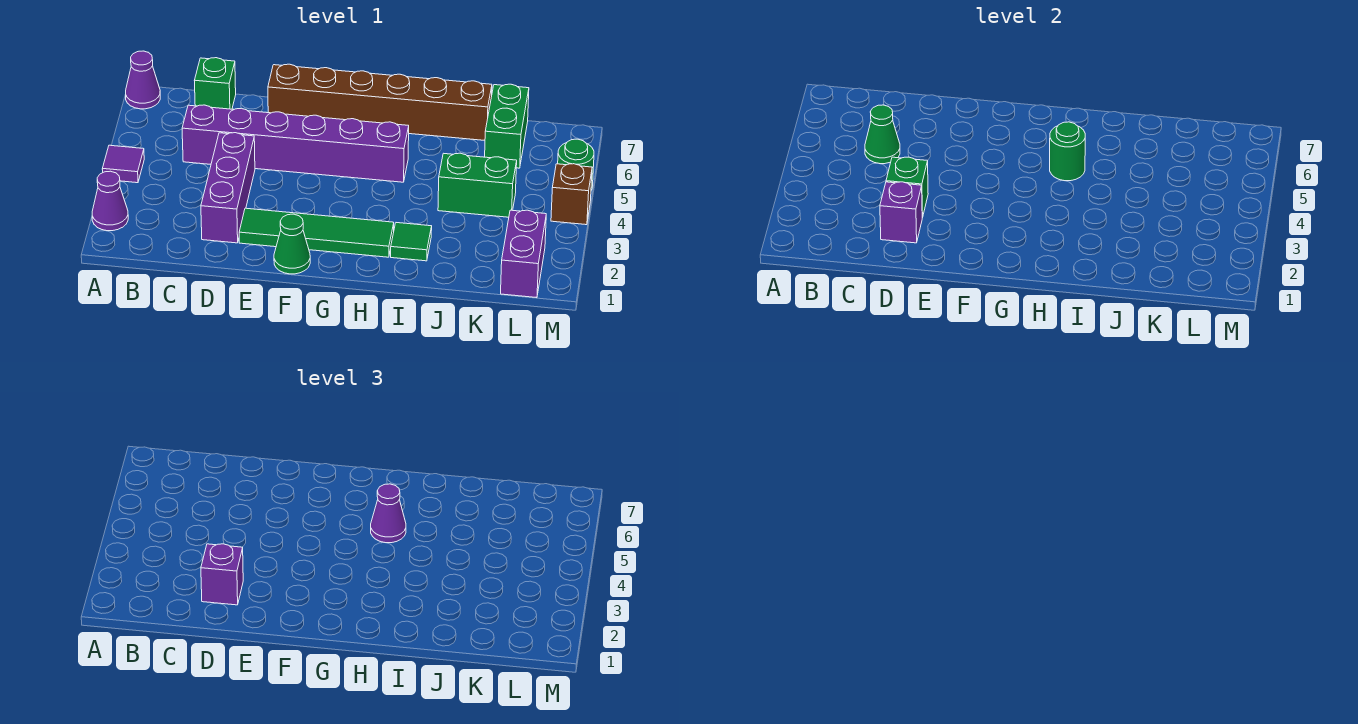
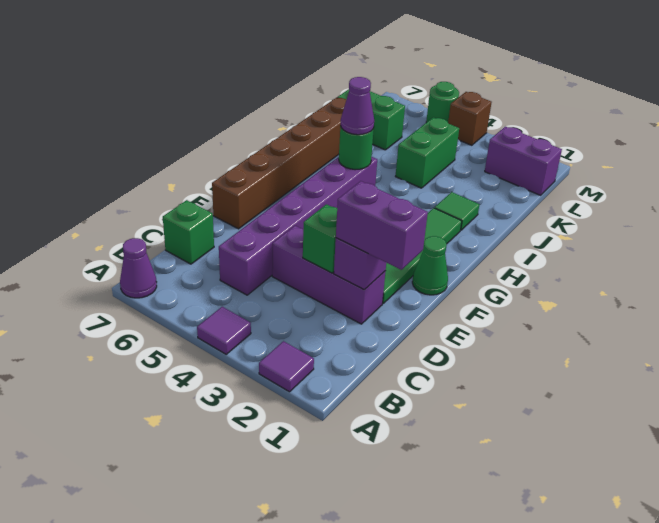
purple 1x1 cone [92,171,128,231] -> purple 1x1 tile [259,341,314,392]
green 1x1 cone [865,105,900,164] -> none
purple 1x1 brick [201,544,243,605] -> purple 1x2 brick [336,181,428,270]

